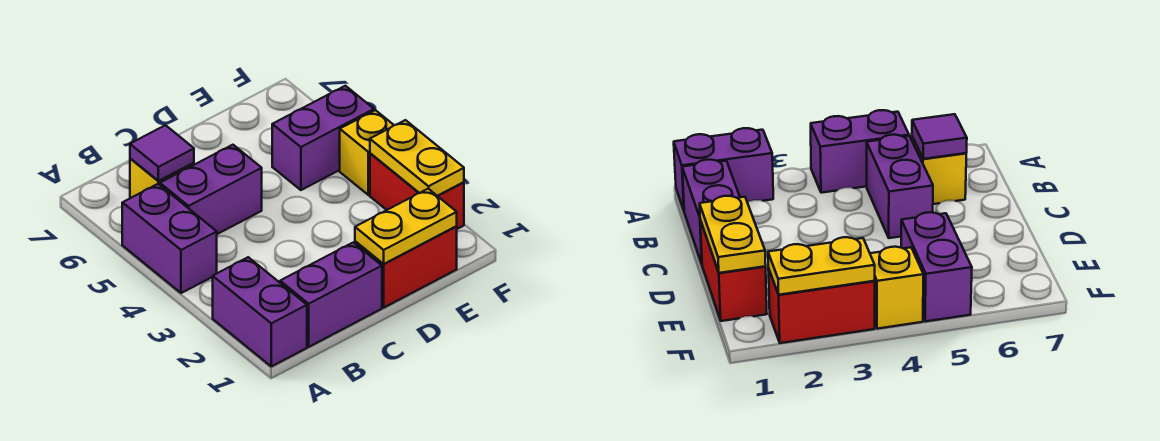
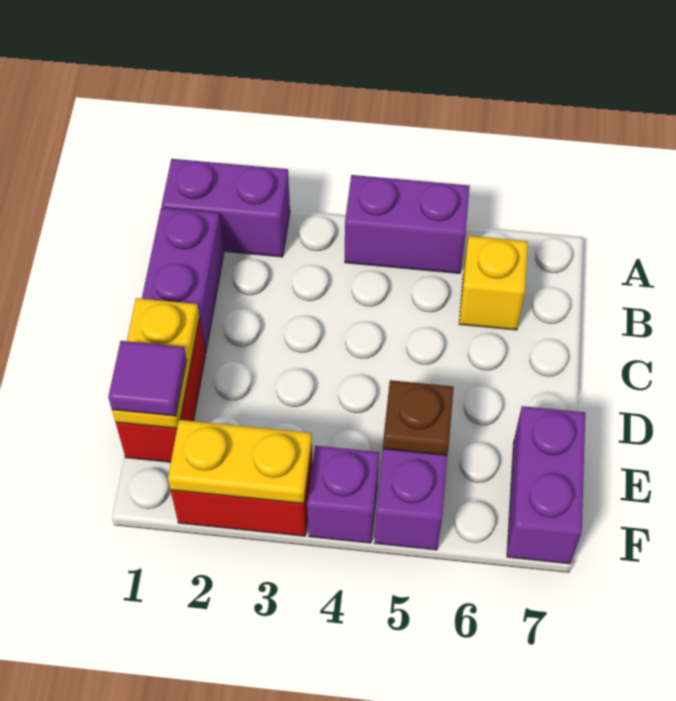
purple 1x2 brick [160,145,262,234] -> purple 1x2 brick moved to [507,406,585,564]
purple 1x1 tile [130,125,194,181] -> purple 1x1 tile moved to [108,341,187,416]
none -> brown 1x1 plate [383,380,454,455]
yellow 1x1 brick [340,110,394,195] -> purple 1x1 brick [307,446,379,543]

